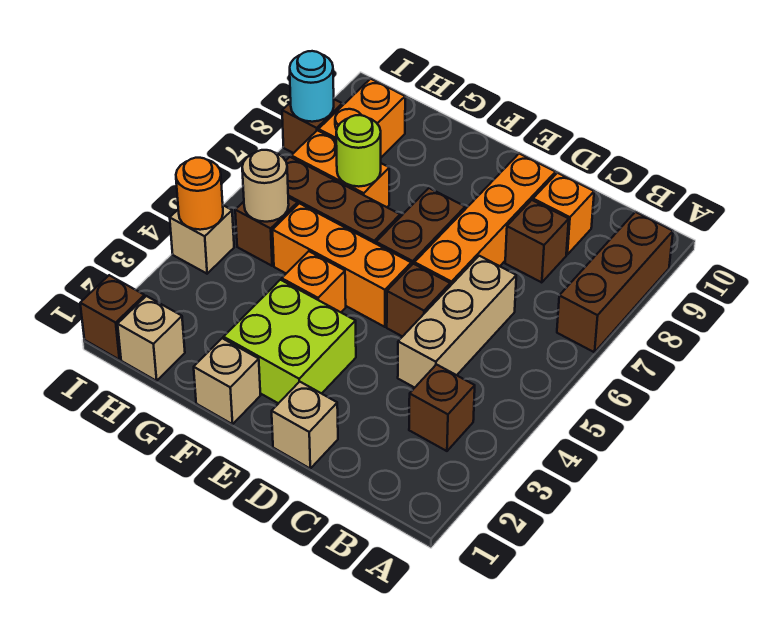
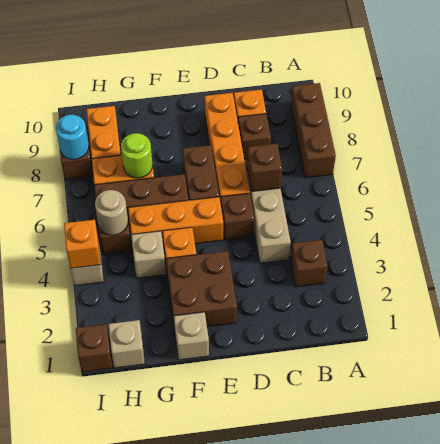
none -> brown 1x1 brick [247,144,282,192]
tan 1x1 brick [272,382,338,468] -> tan 1x1 brick moved to [131,231,166,278]
lime 2x2 brick [224,280,356,403] -> brown 2x2 brick [166,251,237,328]
orange 1x1 round brick [176,158,223,230] -> orange 1x1 brick [64,220,101,268]

